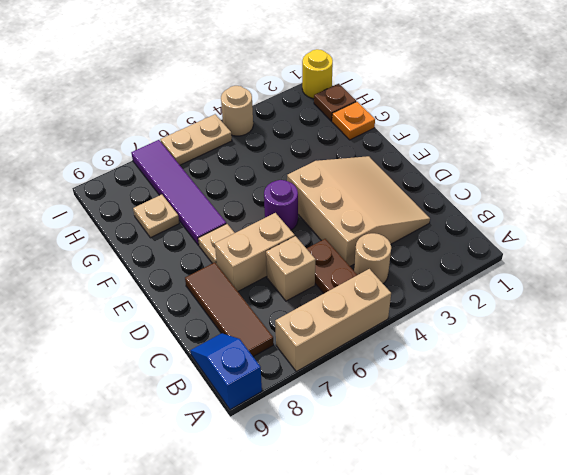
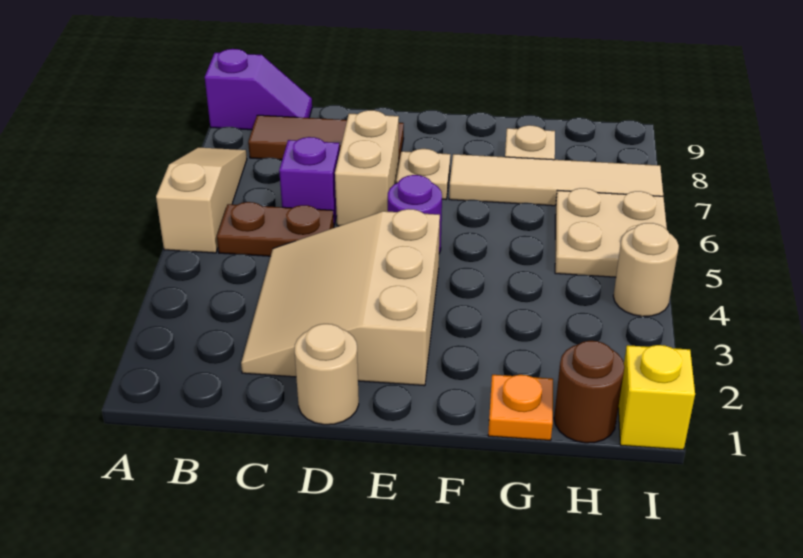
tan 1x3 brick [275,269,391,371] -> tan 1x3 slope [156,147,247,253]
blue 1x2 slope [190,333,262,410] -> purple 1x2 slope [205,49,312,130]
tan 1x1 round brick [354,233,391,284] -> tan 1x1 round brick moved to [295,324,359,425]
tan 3x3 slope [287,156,430,266] -> tan 3x3 slope turned to [241,209,440,386]
tan 1x1 brick [266,236,316,301] -> purple 1x1 brick [279,137,340,225]
purple 1x4 tile [131,140,226,245] -> tan 1x4 tile [449,154,663,206]
brown 1x1 plate [314,84,356,121] -> brown 1x1 round brick [554,341,624,443]
yellow 1x1 round brick [302,49,333,99] -> yellow 1x1 brick [618,345,695,450]
tan 1x2 plate [160,114,232,165] -> tan 2x2 plate [555,188,667,277]

